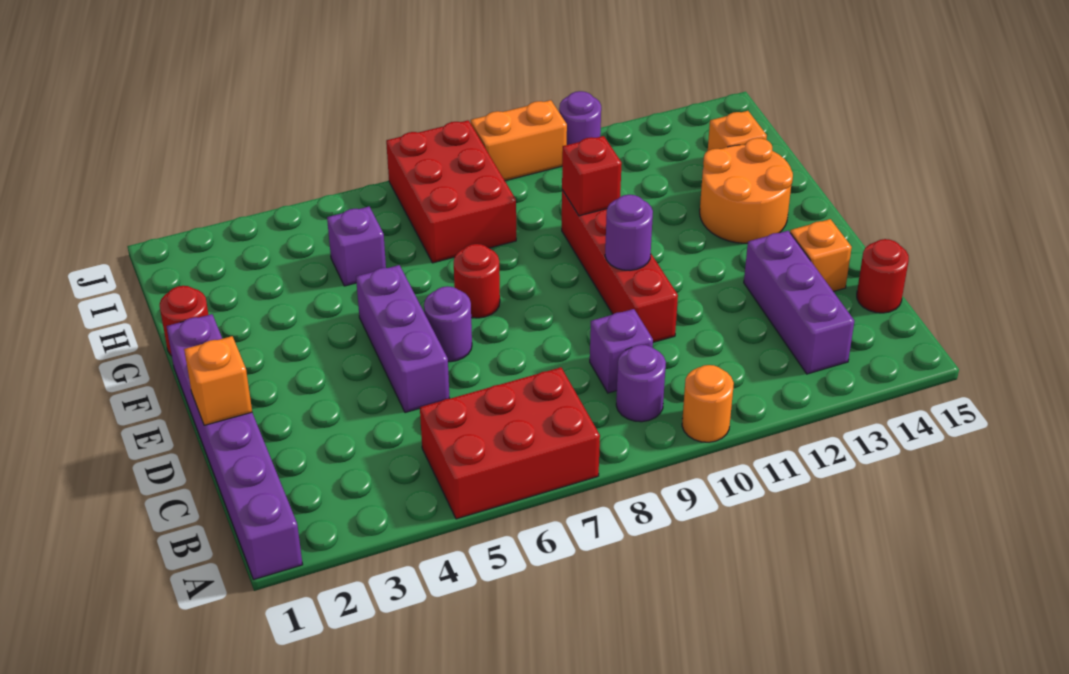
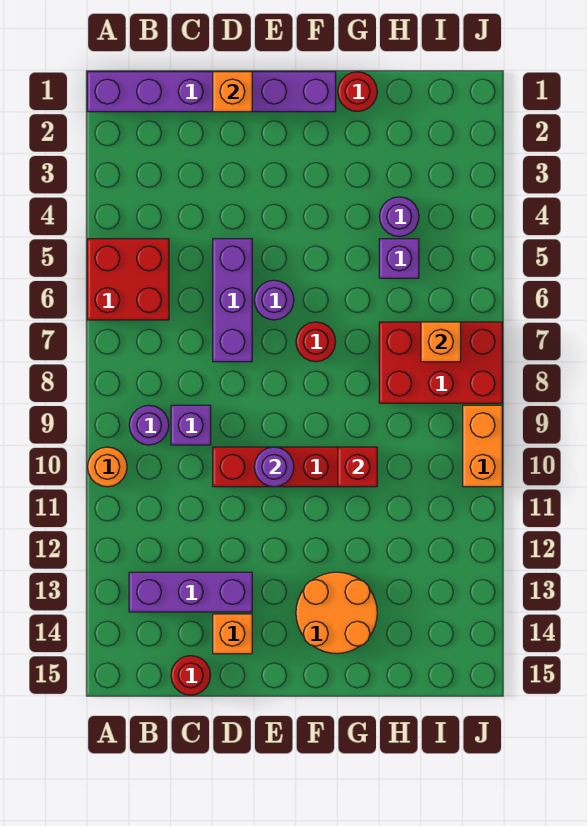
red 2x3 brick [420,367,600,519] -> red 2x2 brick [87,239,169,320]
purple 1x3 brick [356,265,450,413] -> purple 1x3 brick turned to [213,239,252,362]
orange 1x1 brick [708,111,767,151] -> orange 1x1 brick moved to [421,322,461,362]
purple 1x1 round brick [559,91,601,145] -> purple 1x1 round brick moved to [379,197,419,237]

